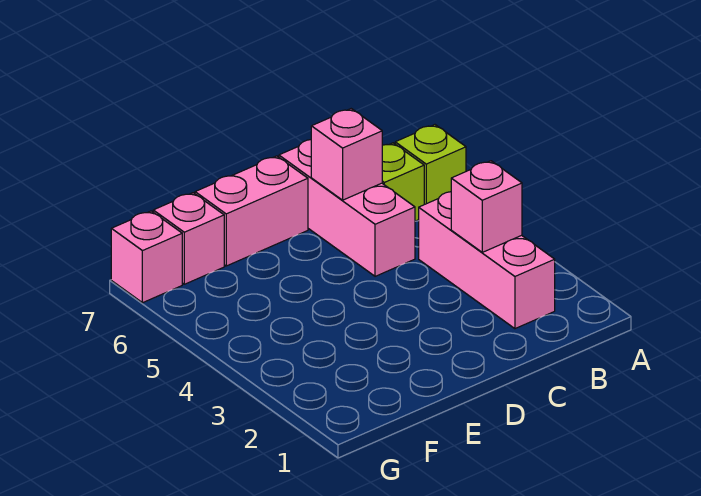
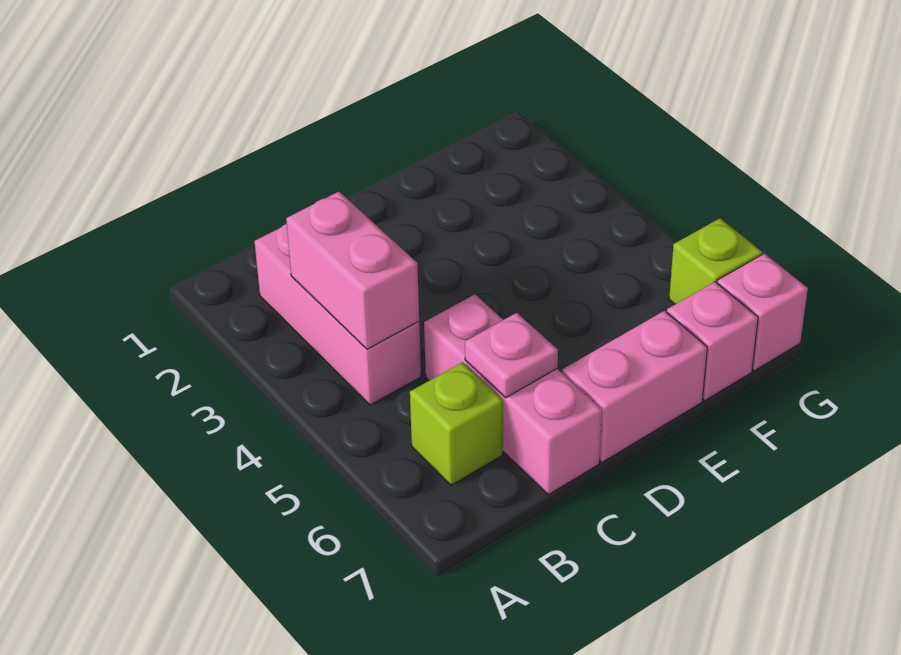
lime 1x1 brick [395,125,466,204] -> lime 1x1 brick moved to [669,218,762,304]
pink 1x1 brick [451,161,522,252] -> pink 1x2 brick [286,192,419,349]
pink 1x1 brick [311,109,382,200] -> pink 1x1 plate [465,313,558,398]

